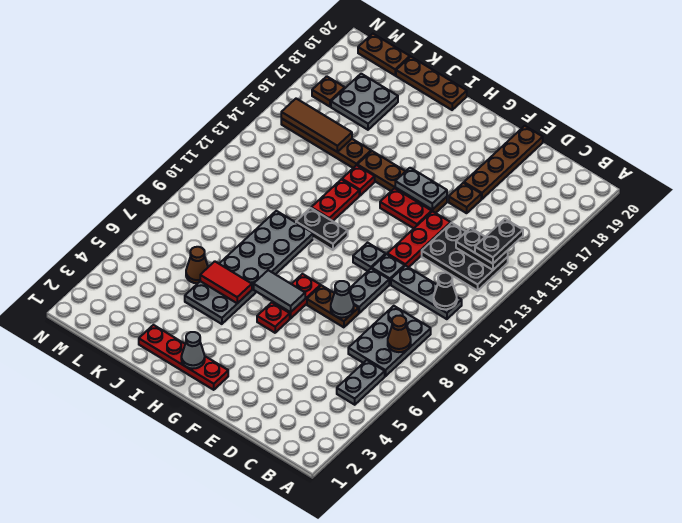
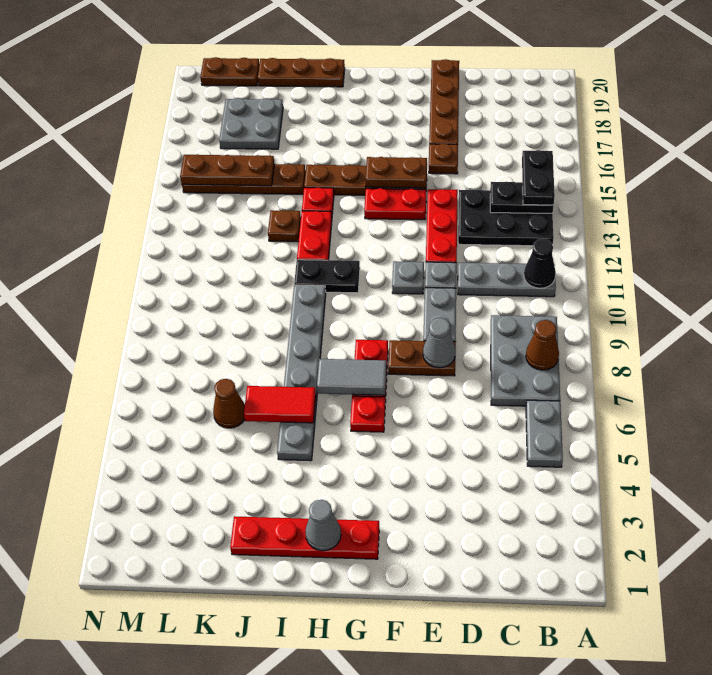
grey 1x2 plate [395,168,447,210] -> brown 1x2 plate [365,157,427,188]
grey 2x6 plate [185,211,313,324] -> grey 1x6 plate [277,285,326,461]
brown 1x3 tile [281,99,352,152] -> brown 1x3 plate [180,154,274,186]
brown 1x1 plate [312,76,345,107] -> brown 1x1 plate moved to [268,210,301,242]

